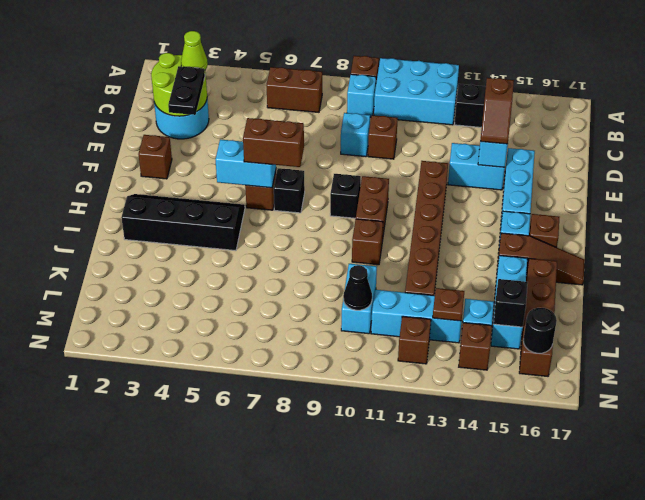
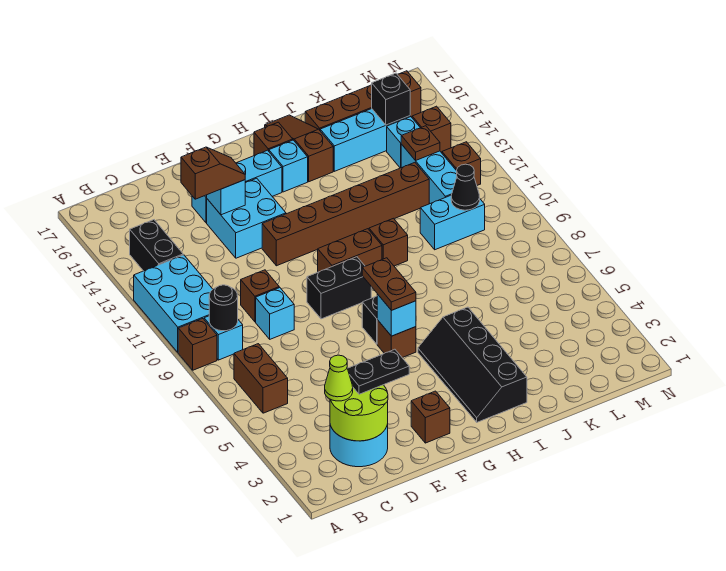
cyan 1x2 brick [448,143,505,190] -> cyan 2x2 brick [207,178,286,258]
cyan 1x2 brick [215,139,276,188] -> cyan 1x1 brick [377,294,416,336]
brown 1x2 brick [243,118,304,167] -> brown 1x2 plate [362,258,416,310]
black 1x1 brick [330,174,361,218] -> black 1x2 brick [307,257,371,319]
black 1x1 round brick [523,308,557,353] -> black 1x1 round brick moved to [209,285,238,331]

